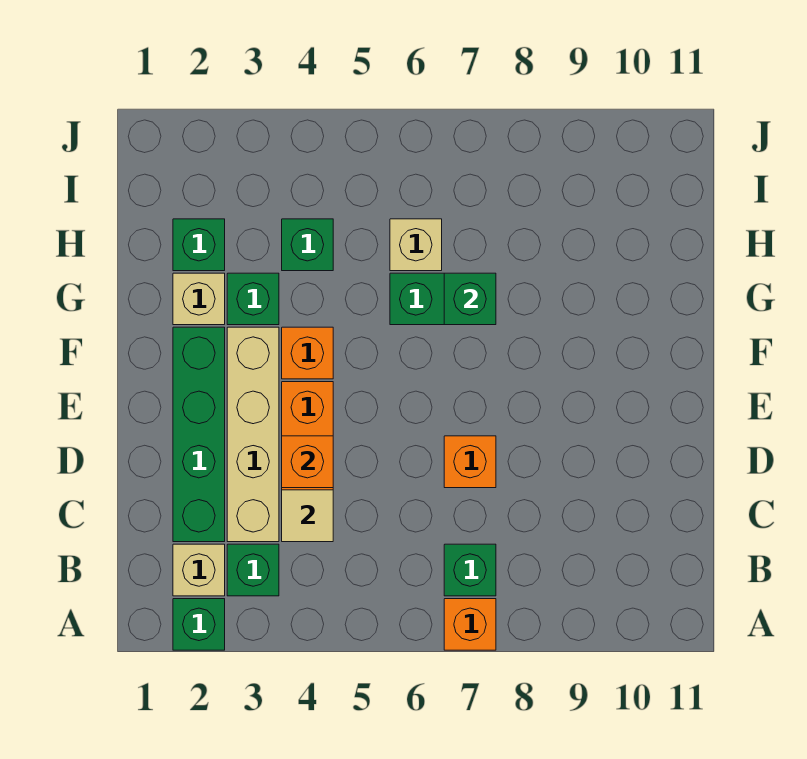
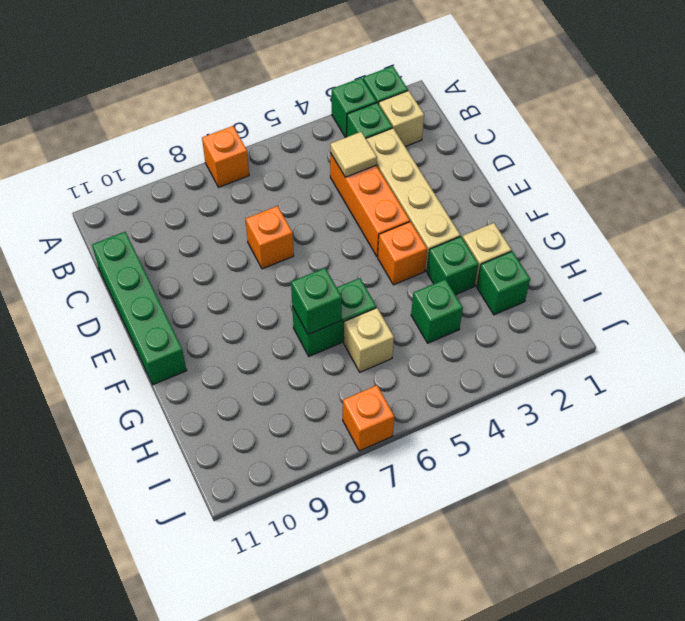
green 1x1 brick [444,544,496,596] -> green 1x1 brick moved to [332,78,377,138]
green 1x4 brick [173,327,225,542] -> green 1x4 brick moved to [92,232,187,385]
orange 1x1 brick [282,436,333,488] -> orange 1x1 brick moved to [343,385,394,451]

